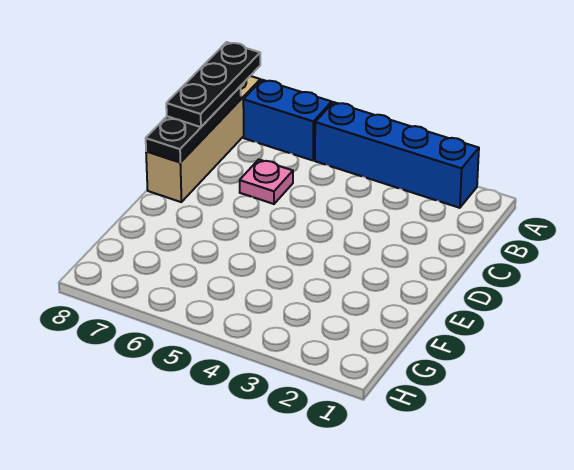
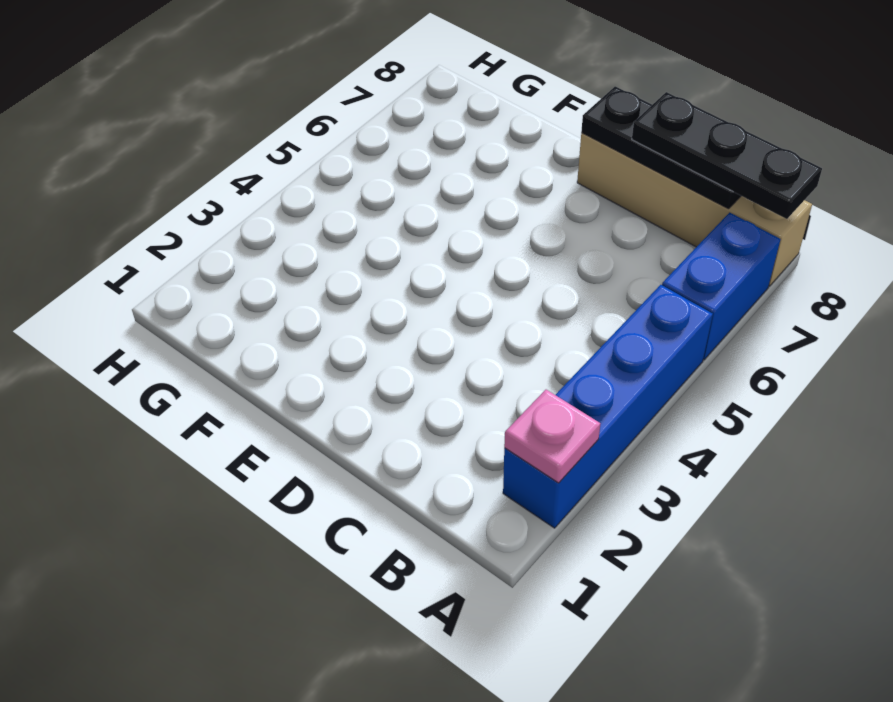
pink 1x1 plate [240,159,293,204] -> pink 1x1 plate moved to [504,390,600,483]

